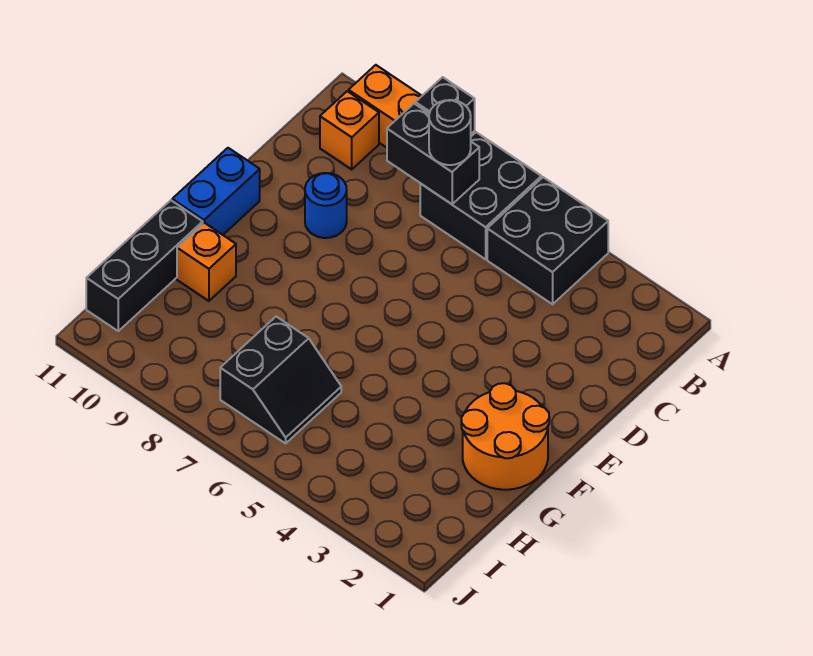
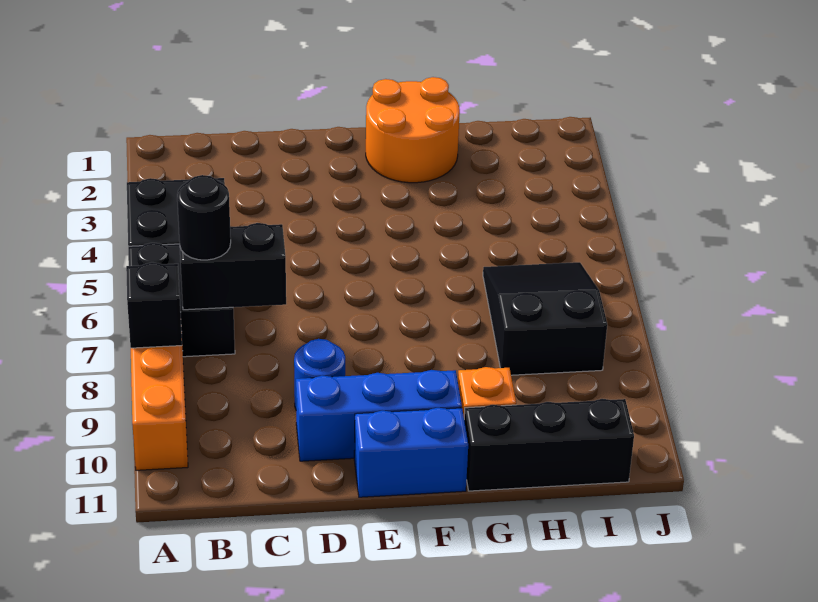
black 1x2 brick [387,104,479,204] -> black 1x2 brick turned to [180,223,286,310]
orange 1x1 brick [320,91,379,169] -> none
none -> blue 1x3 brick [296,370,462,461]
black 2x2 slope [220,317,341,443] -> black 2x3 slope [483,262,607,375]

